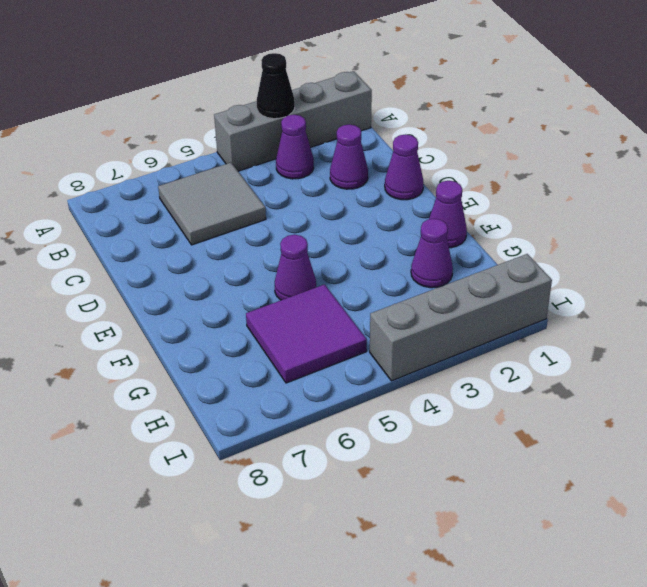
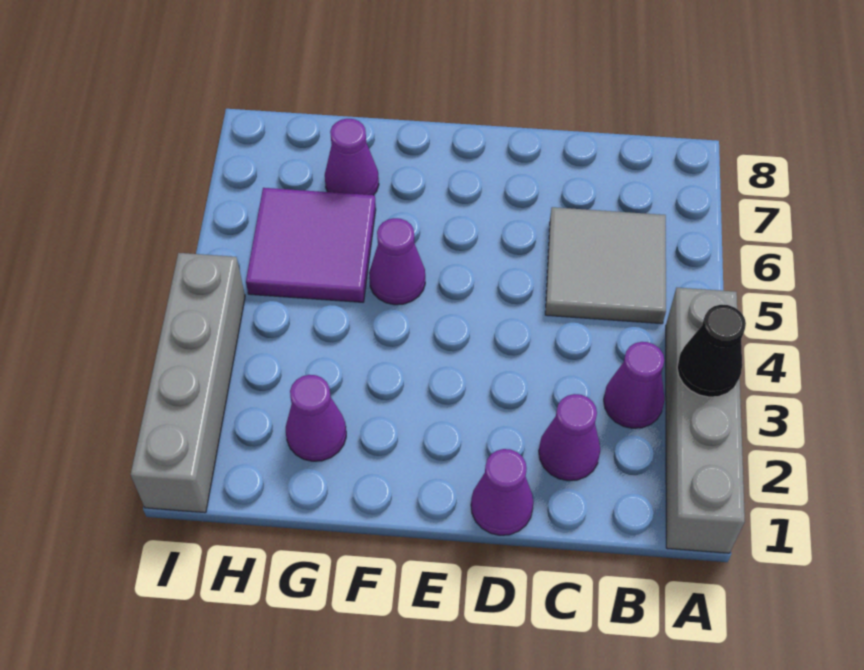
purple 1x1 cone [429,181,467,248] -> purple 1x1 cone moved to [325,119,379,195]

